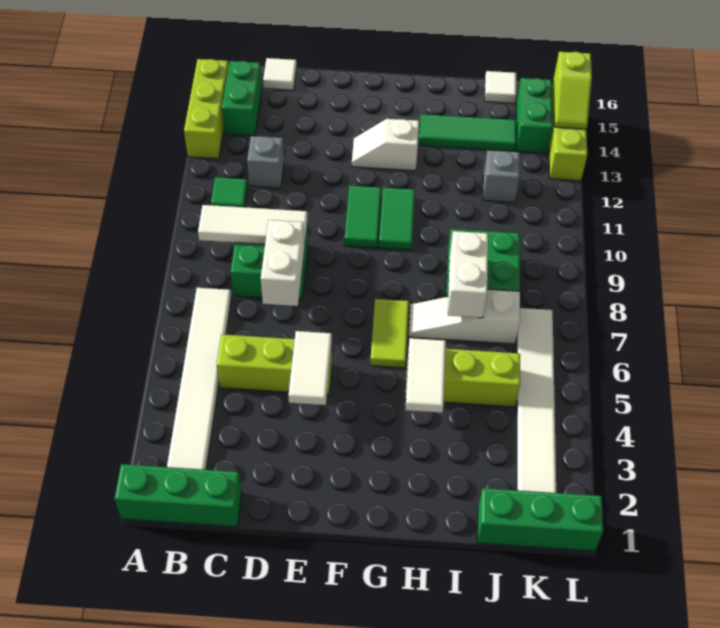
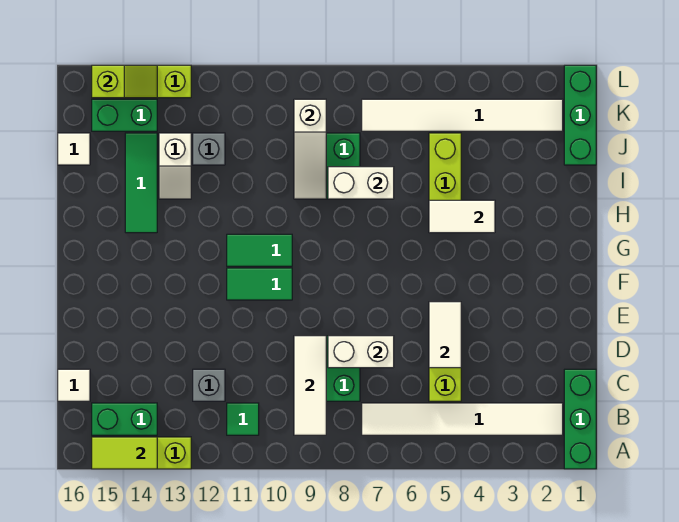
white 1x2 tile [288,331,332,405] -> white 1x2 tile turned to [429,302,461,368]
white 1x2 slope [352,119,419,171] -> white 1x2 slope moved to [159,133,191,199]
lime 1x2 tile [370,299,409,368] -> lime 1x2 tile moved to [92,437,157,469]
white 1x3 slope [409,289,520,344] -> white 1x3 slope moved to [294,99,326,199]

